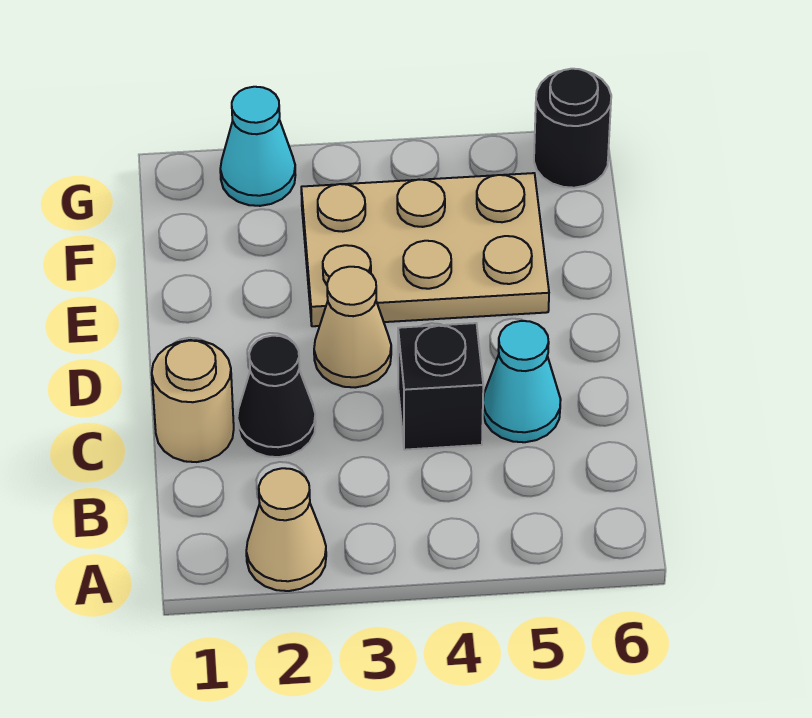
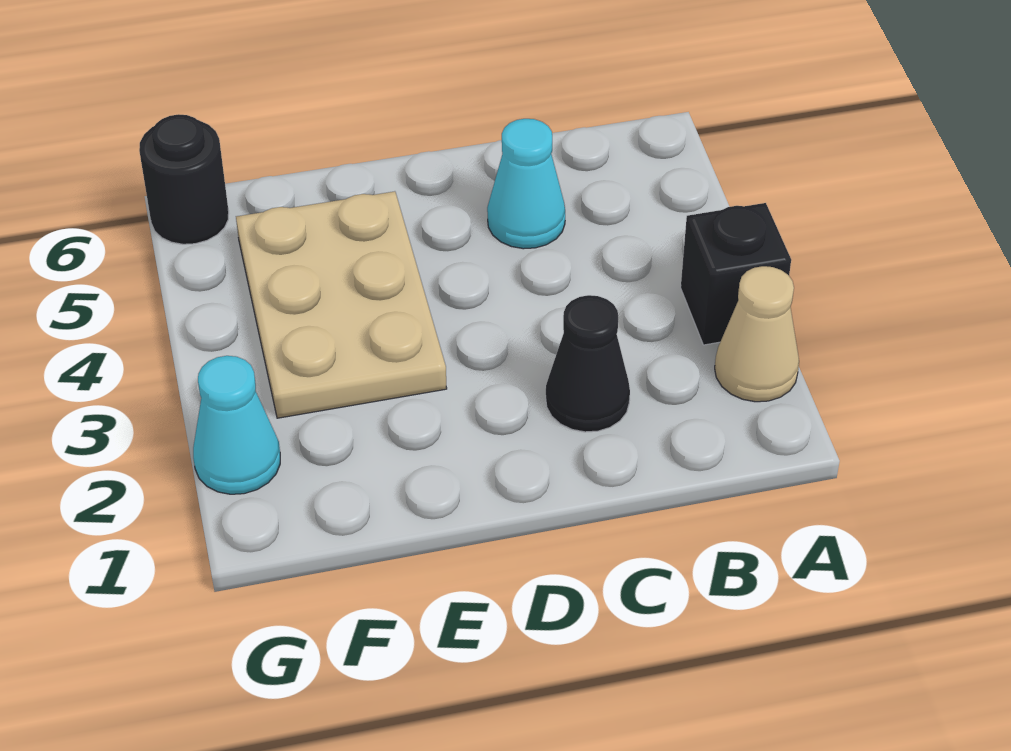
tan 1x1 round brick [152,340,234,462] -> none
black 1x1 brick [398,323,483,450] -> black 1x1 brick moved to [681,203,791,345]
tan 1x1 cone [314,267,391,388] -> none

